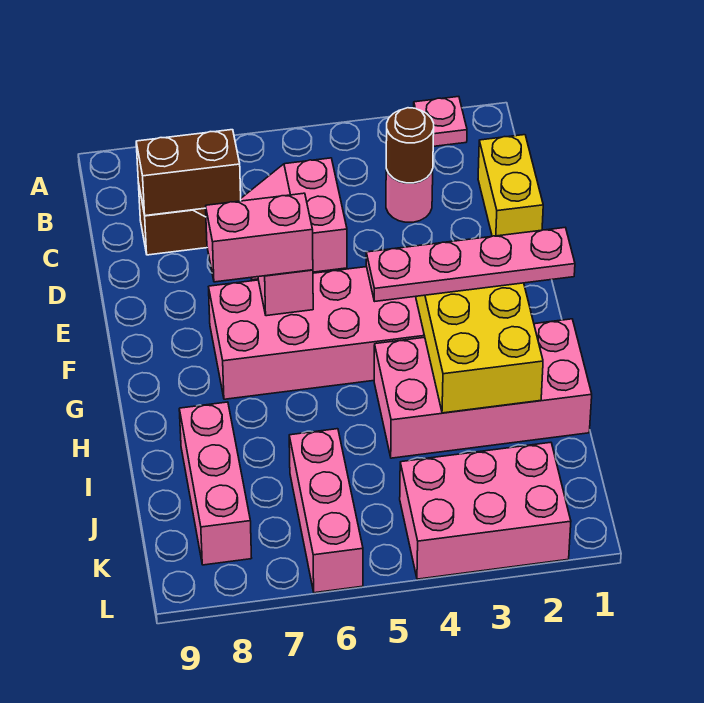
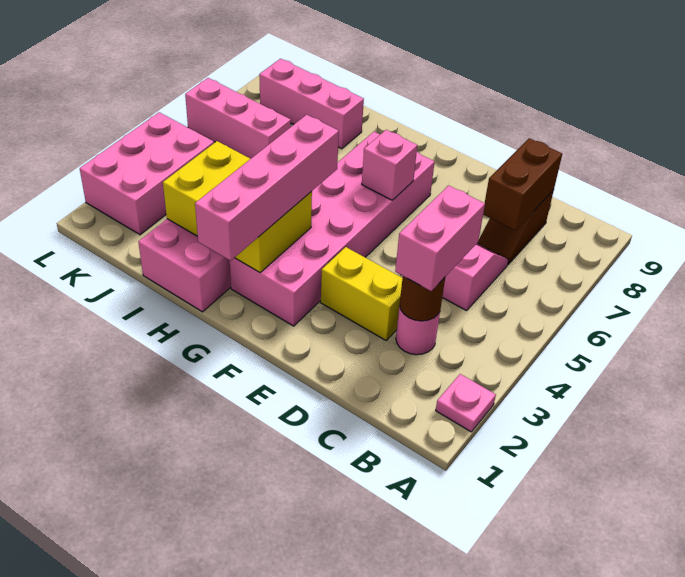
yellow 1x2 brick [478,135,543,236] -> yellow 1x2 brick moved to [321,247,402,340]
pink 1x2 brick [206,193,313,282] -> pink 1x2 brick moved to [395,185,485,291]
pink 1x4 plate [366,228,575,301] -> pink 1x4 brick [195,115,339,261]

